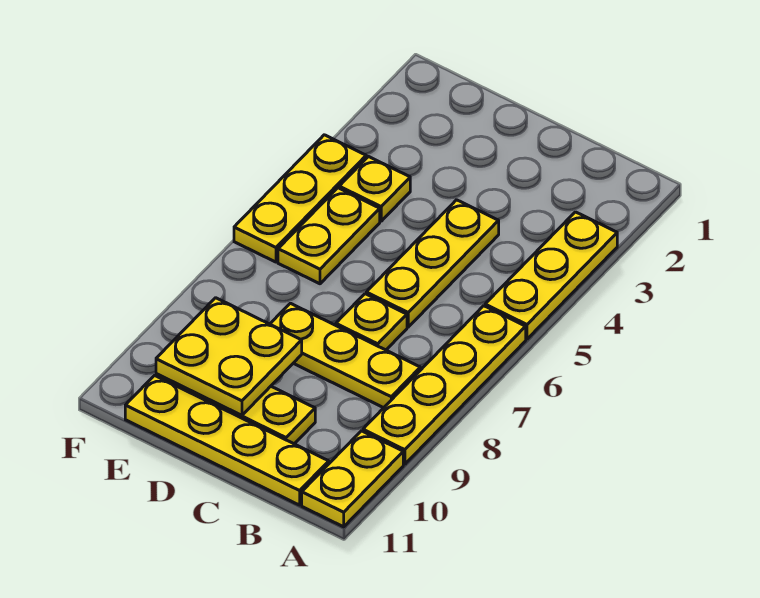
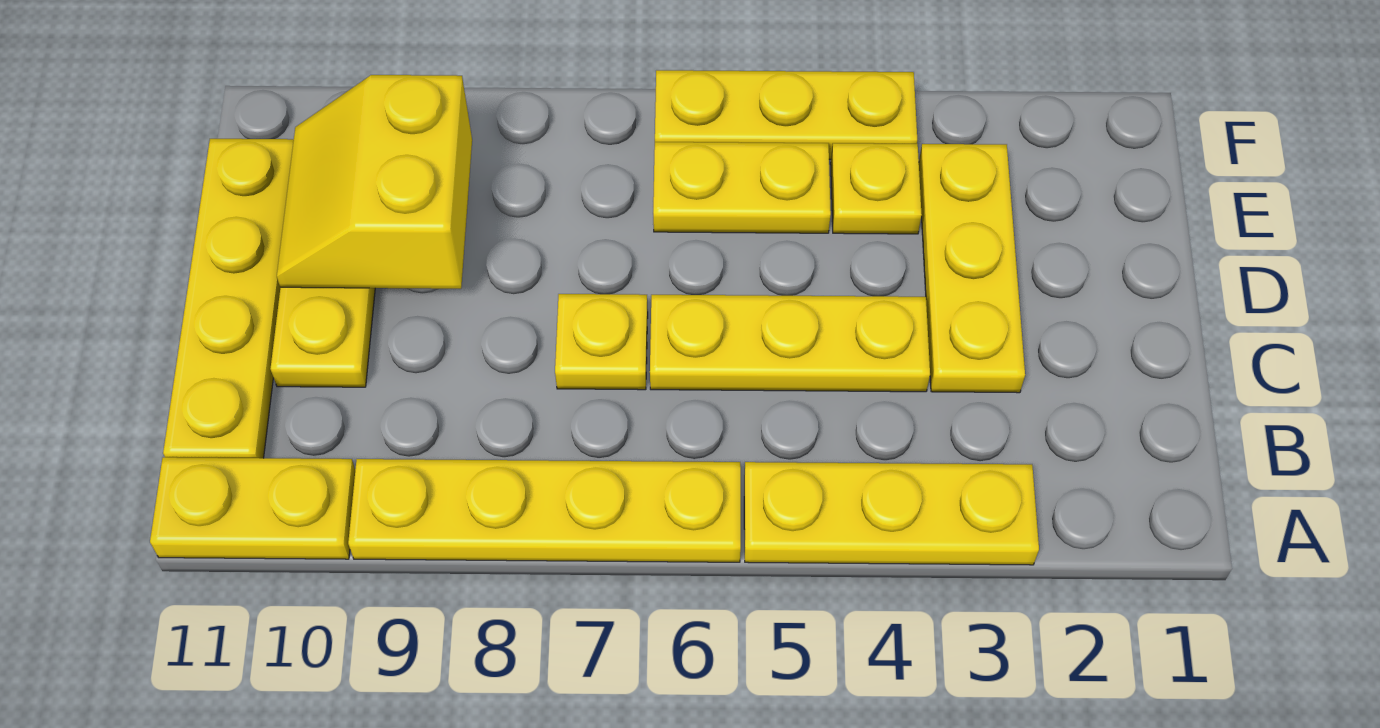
yellow 1x3 plate [270,303,420,408] -> yellow 1x3 plate moved to [919,144,1025,393]
yellow 2x2 plate [156,298,302,415] -> yellow 2x2 slope [277,75,472,289]

